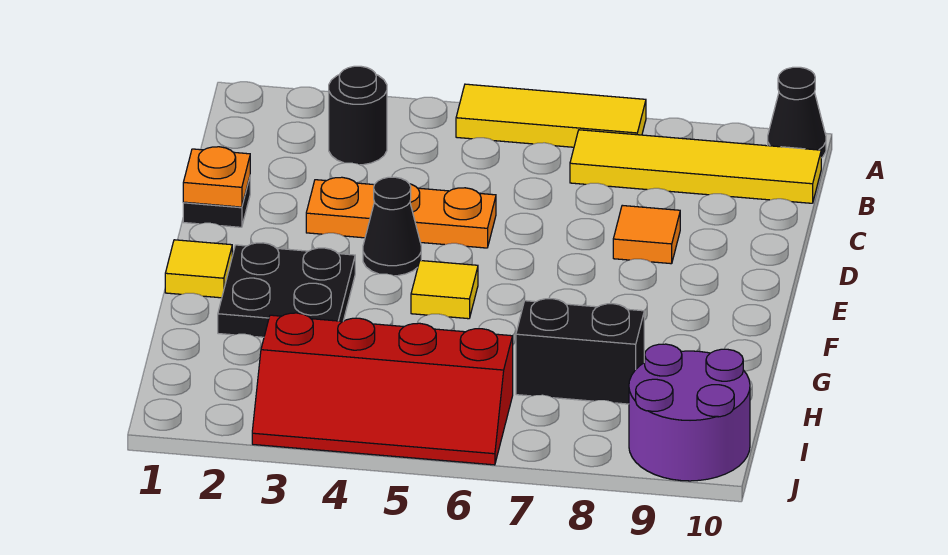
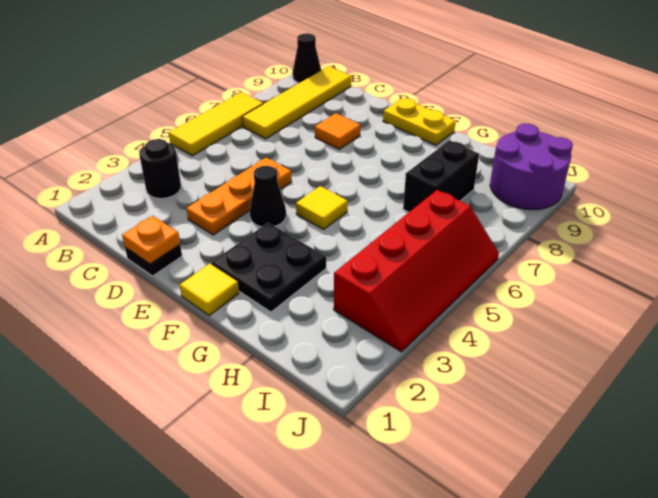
none -> yellow 1x2 plate [383,98,455,145]

